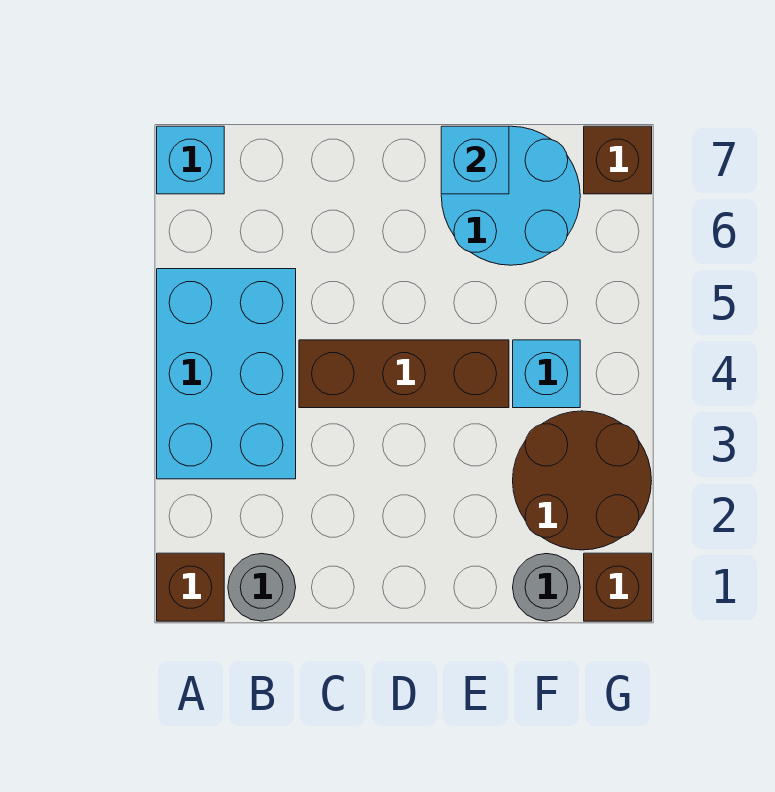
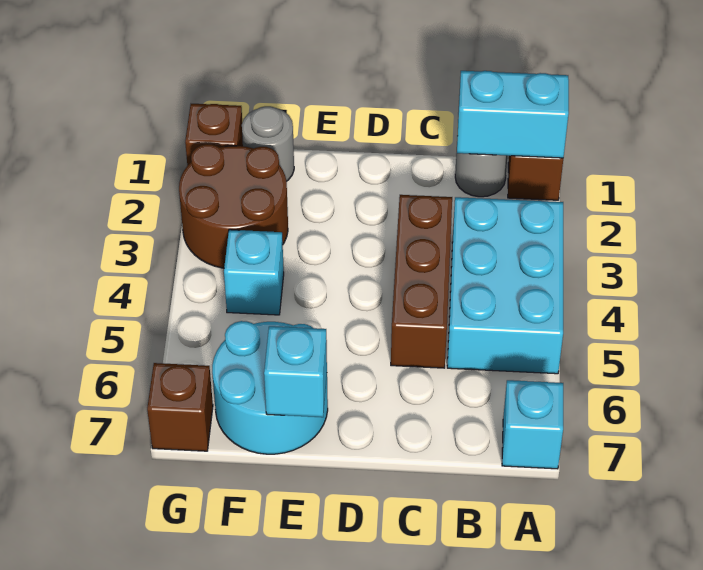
none -> cyan 1x2 brick [457,71,569,158]
brown 1x3 brick [299,340,509,408] -> brown 1x3 brick turned to [391,195,452,368]

